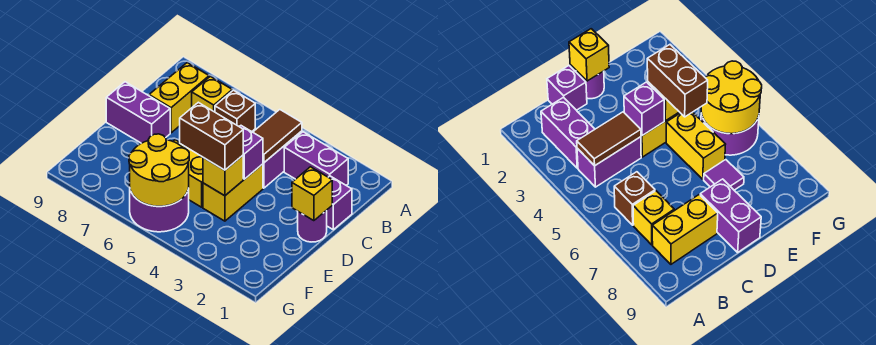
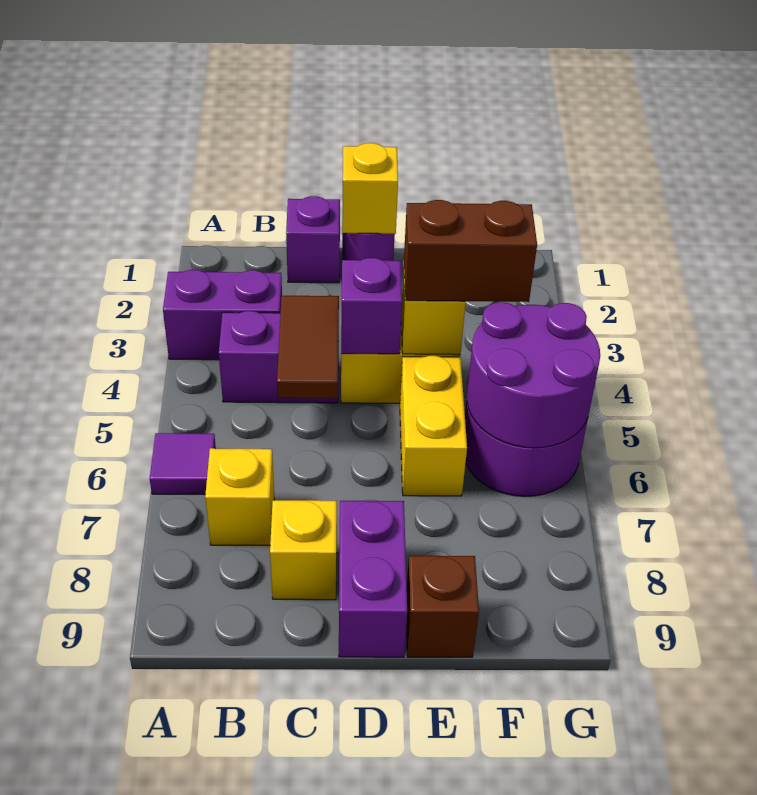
purple 1x2 brick [284,132,348,185] -> purple 1x2 brick turned to [163,270,282,360]
brown 1x2 tile [253,110,302,163] -> brown 1x2 tile turned to [277,295,339,399]
brown 1x1 brick [215,90,255,132] -> brown 1x1 brick moved to [406,556,479,657]
yellow 1x2 brick [149,63,209,133] -> yellow 1x1 brick [270,500,337,600]
brown 1x2 brick [180,102,243,170] -> brown 1x2 brick turned to [404,200,537,302]
purple 1x1 tile [704,160,744,190] -> purple 1x1 tile moved to [150,433,216,495]
yellow 2x2 round brick [129,134,189,206] -> purple 2x2 round brick [467,302,600,448]

